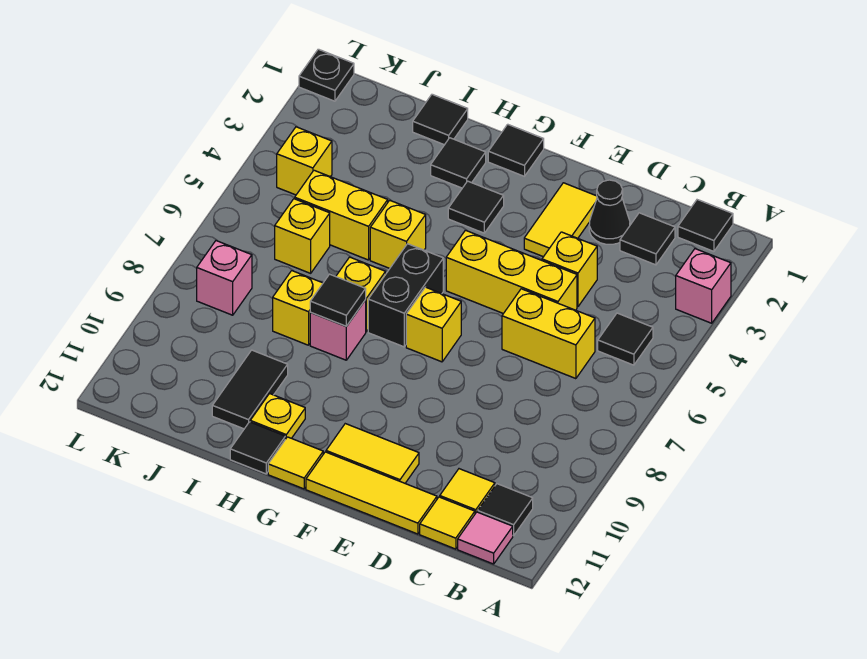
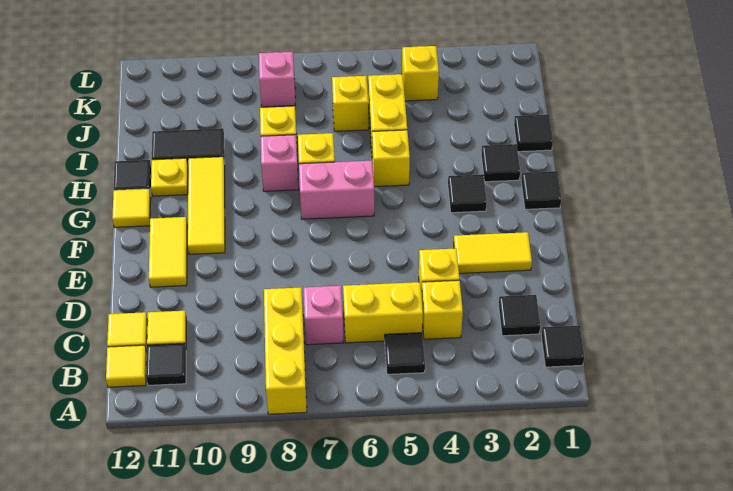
pink 1x1 brick [676,249,731,323] -> pink 1x1 brick moved to [304,286,344,345]
pink 1x1 tile [458,512,513,564] -> yellow 1x1 tile [106,345,147,387]
yellow 1x2 brick [502,289,595,379] -> yellow 1x2 brick turned to [343,282,423,343]
black 1x1 cone [589,180,630,244] -> none
yellow 1x3 brick [446,230,577,314] -> yellow 1x3 brick moved to [264,287,307,414]
yellow 1x3 tile [306,452,437,534] -> yellow 1x3 tile moved to [188,157,225,254]
yellow 1x1 brick [406,287,461,362] -> yellow 1x1 brick moved to [421,280,463,339]
black 1x2 brick [368,244,443,347] -> pink 1x2 brick [299,161,374,219]
black 1x1 tile [310,274,366,326] -> none
black 1x1 plate [299,49,354,101] -> none

